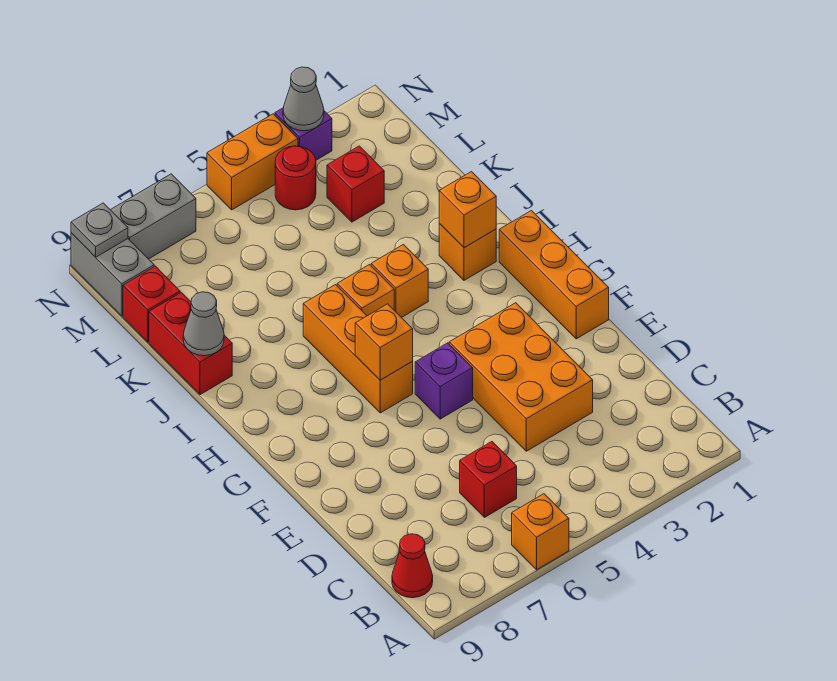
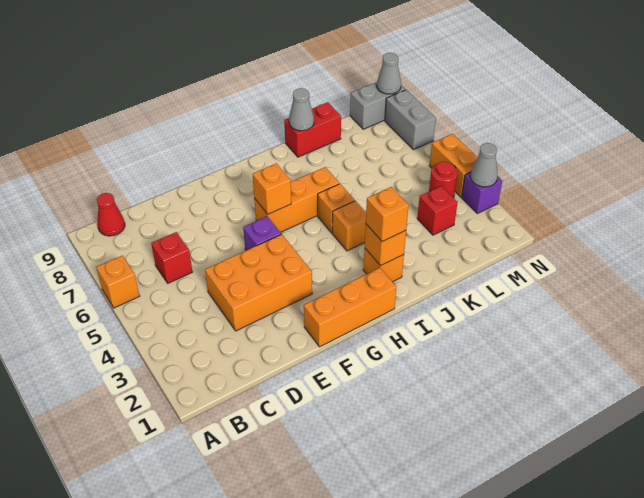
none -> orange 1x1 brick [366,187,409,242]
red 1x1 brick [123,266,180,342] -> none
grey 1x1 plate [71,203,128,257] -> grey 1x1 cone [377,53,401,94]

